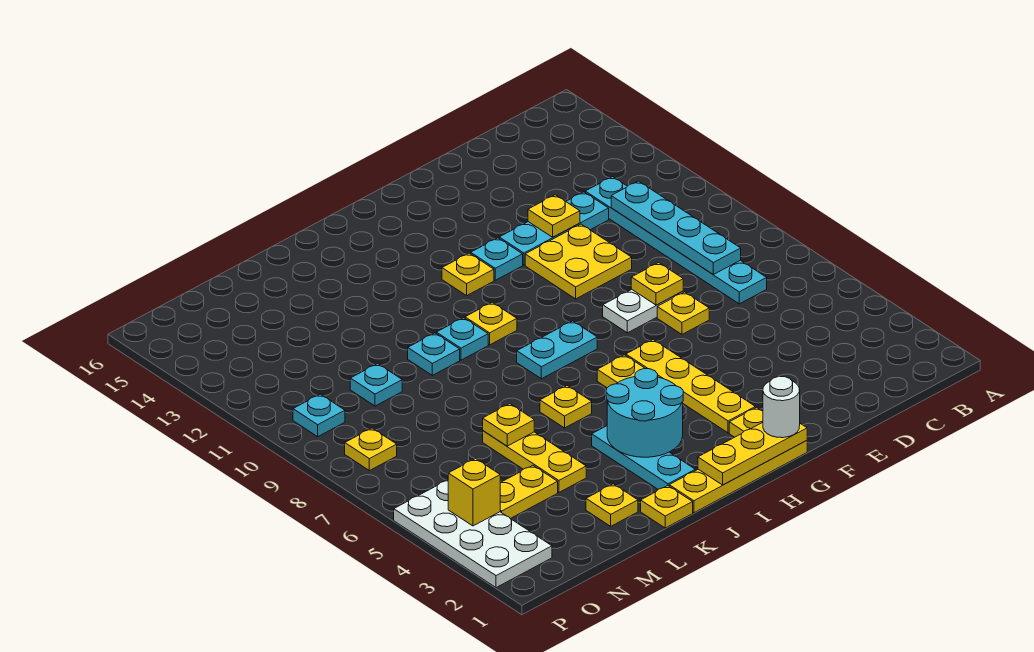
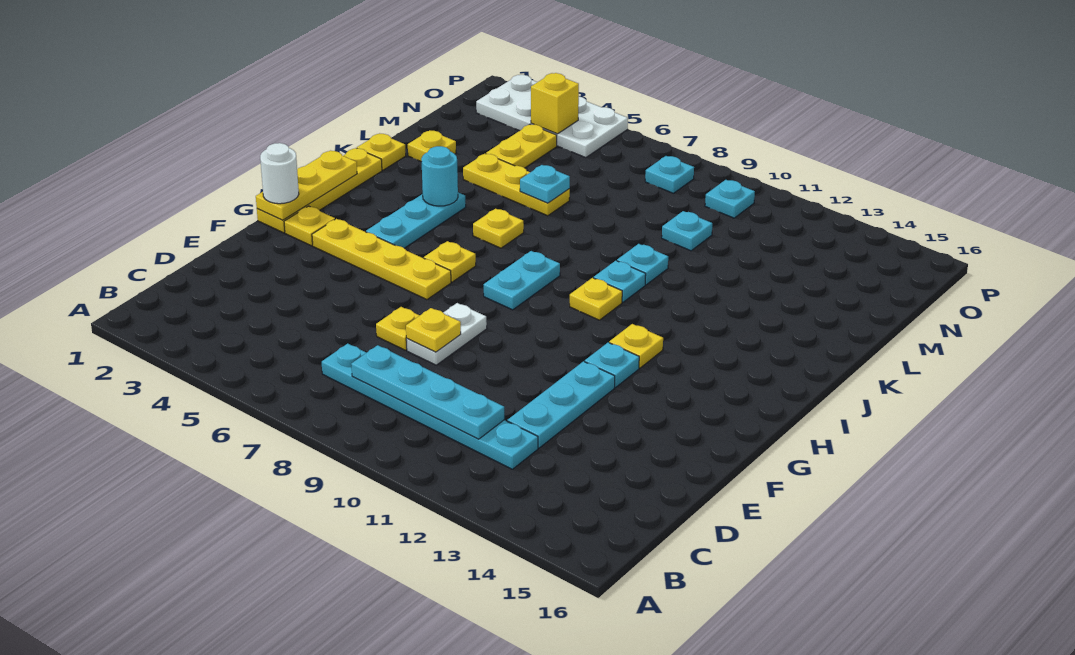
yellow 2x2 plate [525,224,632,299] -> none
yellow 1x1 plate [528,195,580,237] -> none
cyan 2x2 round brick [606,369,683,457] -> cyan 1x1 round brick [421,146,458,206]
cyan 1x3 plate [592,426,695,489] -> cyan 1x3 plate turned to [366,192,466,248]
yellow 1x1 plate [483,404,534,446] -> cyan 1x1 plate [520,165,570,203]
yellow 1x1 plate [345,428,397,471] -> cyan 1x1 plate [645,156,694,193]

